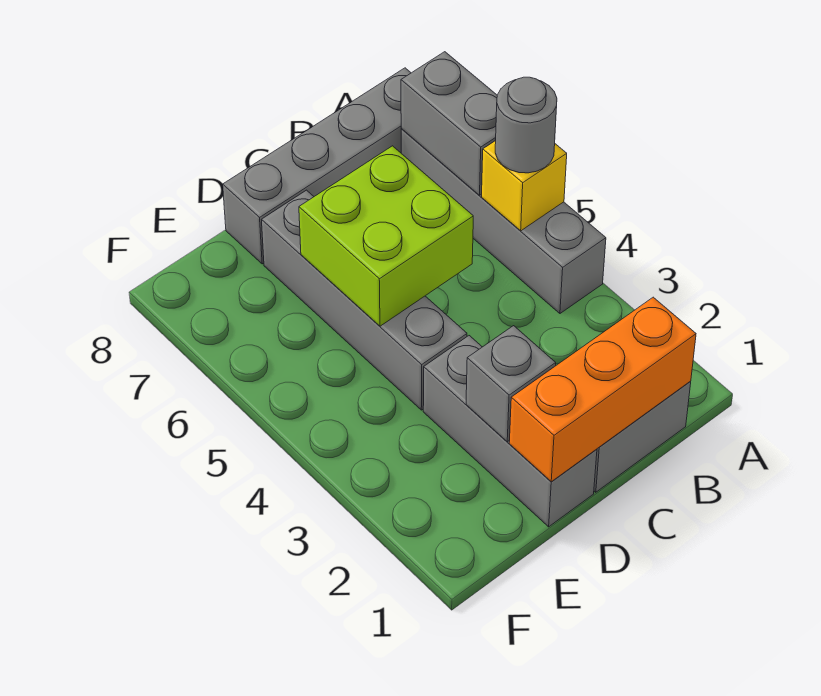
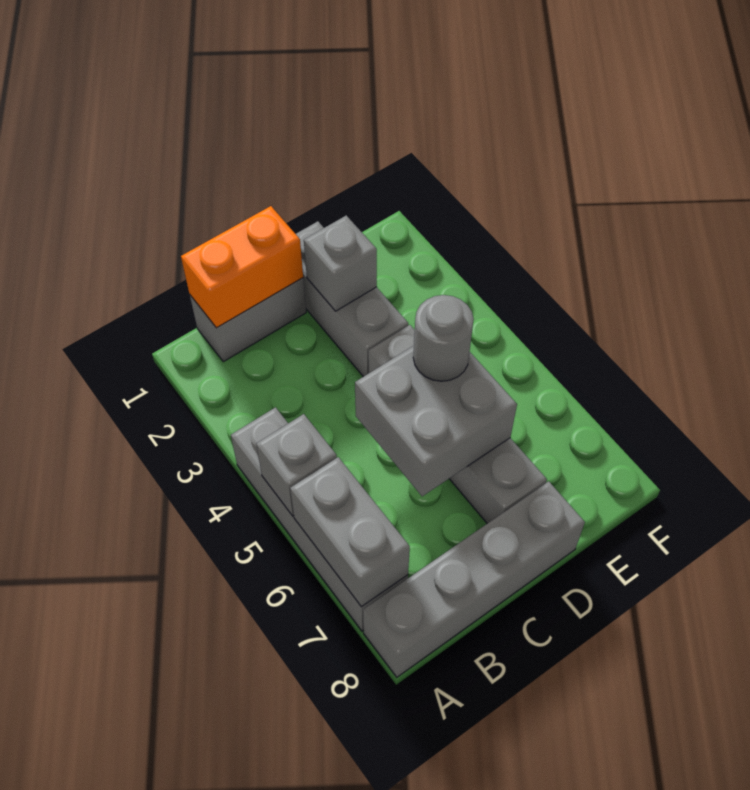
yellow 1x1 brick [482,141,567,231] -> grey 1x1 brick [256,414,337,516]
grey 1x1 round brick [495,77,557,173] -> grey 1x1 round brick moved to [413,295,474,381]
orange 1x3 brick [509,297,696,482] -> orange 1x2 brick [181,206,303,328]
lime 2x2 brick [299,146,473,326] -> grey 2x2 brick [355,346,517,496]

